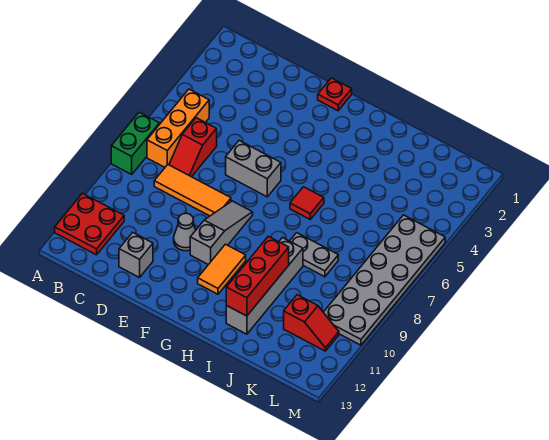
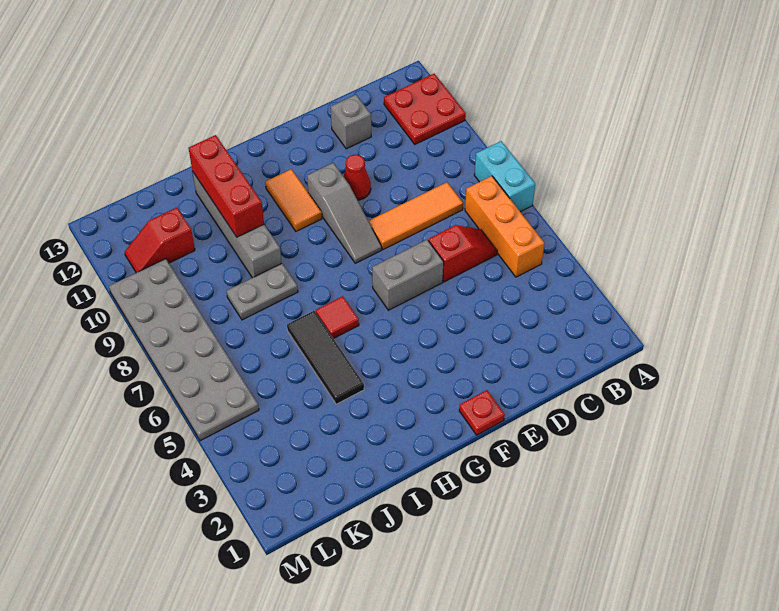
green 1x2 brick [111,112,159,174] -> cyan 1x2 brick [474,141,535,212]
red 1x2 slope [169,118,217,177] -> red 1x2 slope turned to [428,225,497,282]
grey 1x1 cone [174,213,196,251] -> red 1x1 cone [343,154,371,200]
none -> black 1x3 tile [287,311,364,404]

